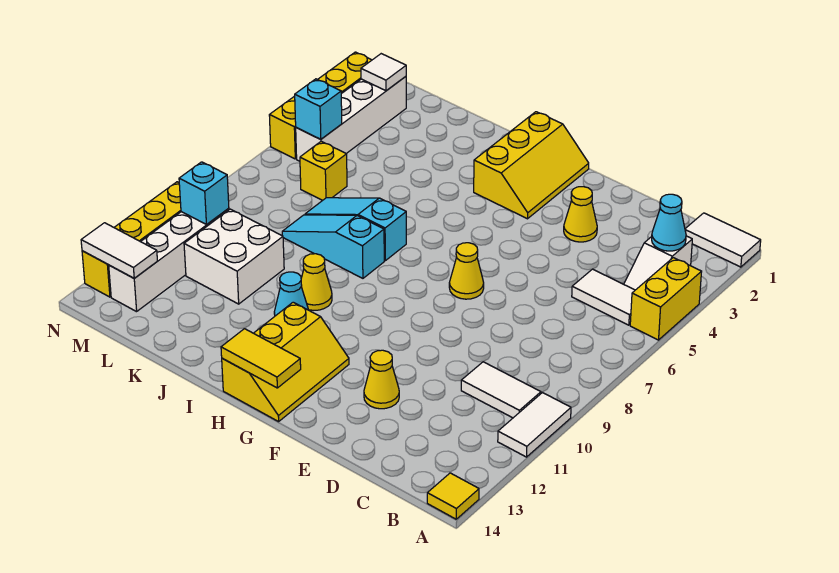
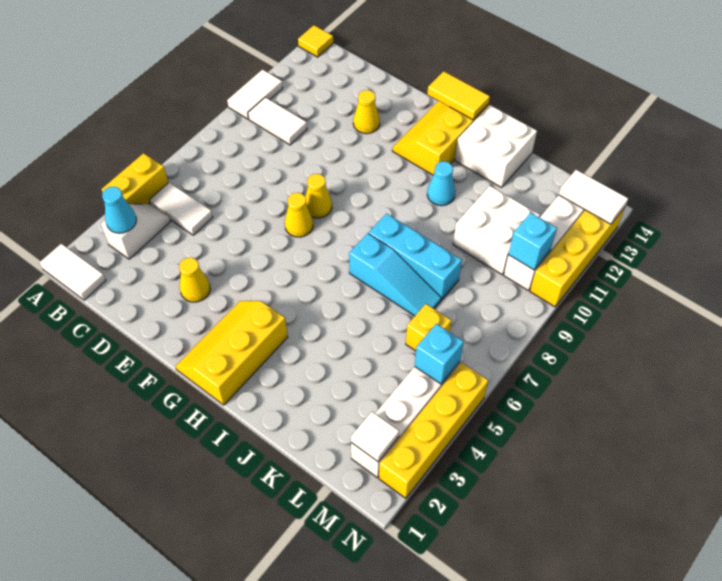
cyan 1x3 slope [282,215,384,278] -> cyan 1x3 brick [369,214,462,300]
yellow 1x1 cone [301,254,332,310] -> yellow 1x1 cone moved to [305,174,332,218]
none -> white 2x2 brick [455,105,537,187]

